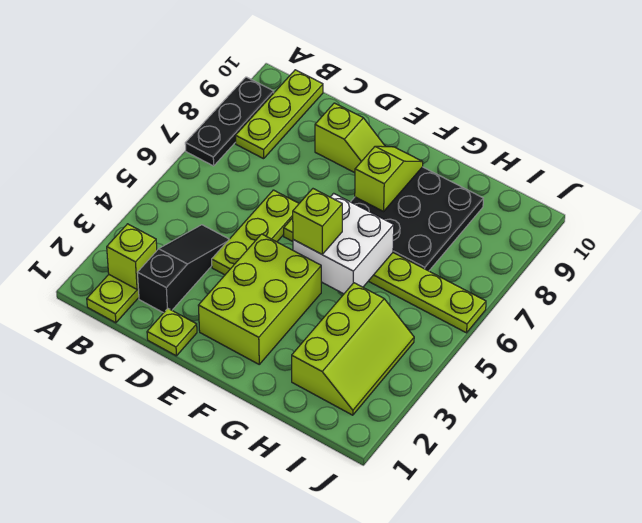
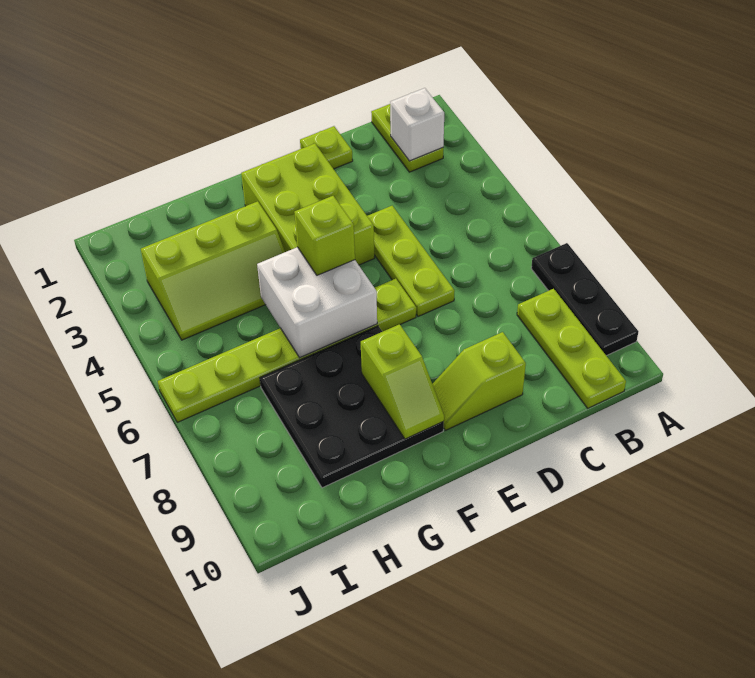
lime 1x1 brick [107,224,157,289] -> white 1x1 brick [390,88,444,161]
black 1x3 slope [138,225,229,313] -> none
lime 2x3 slope [292,283,414,415] -> lime 2x3 slope turned to [141,201,285,340]

